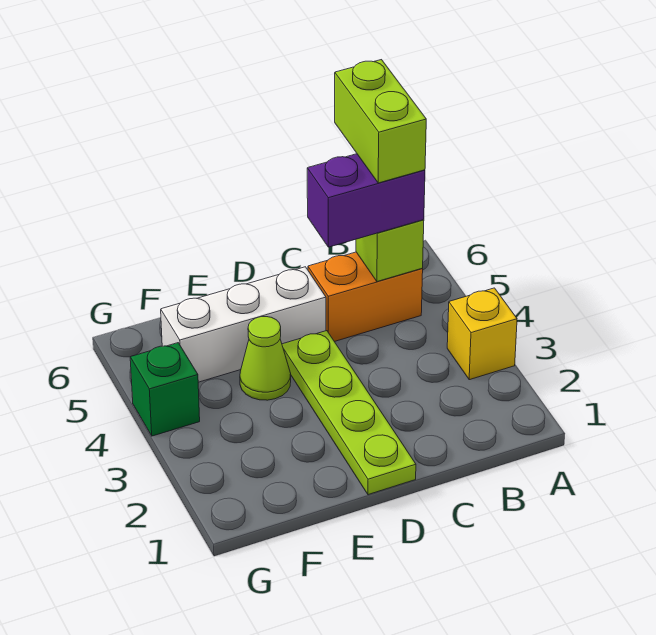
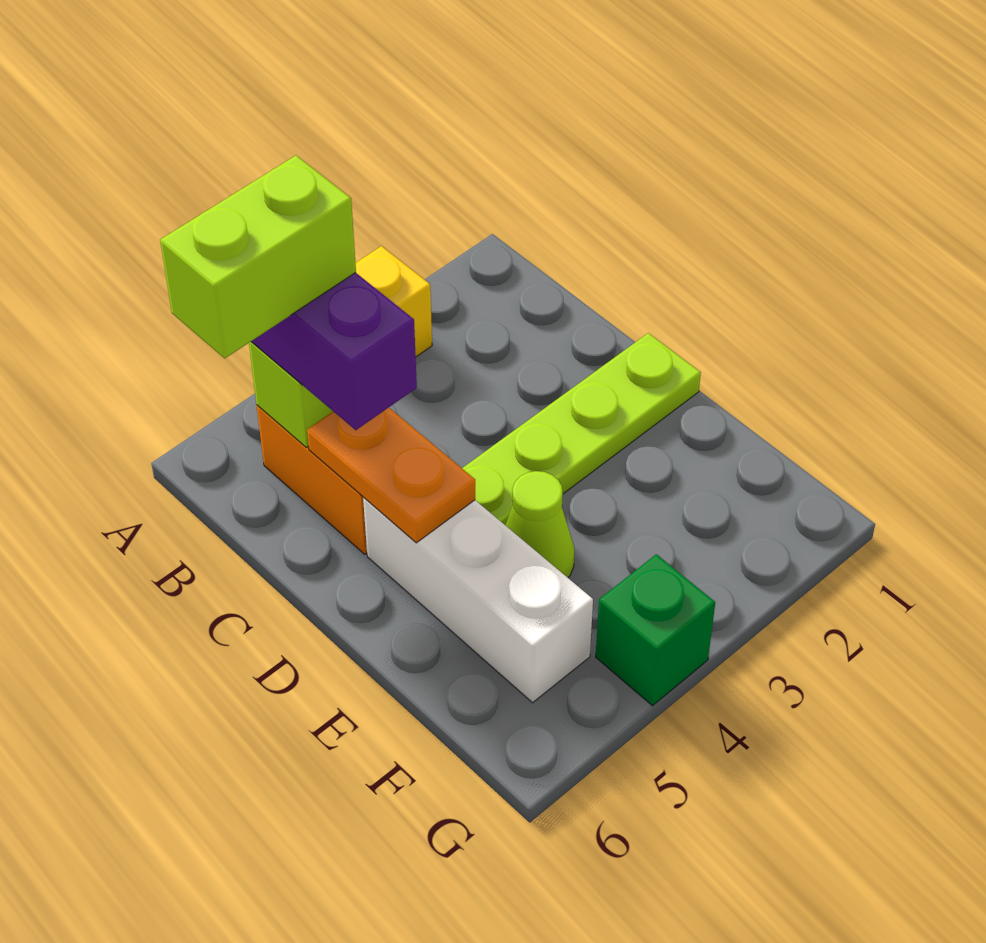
none -> orange 1x2 plate [307,408,475,543]

